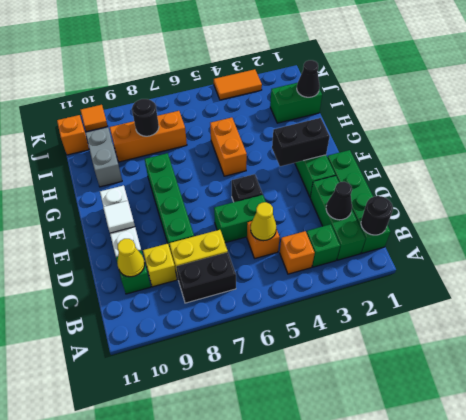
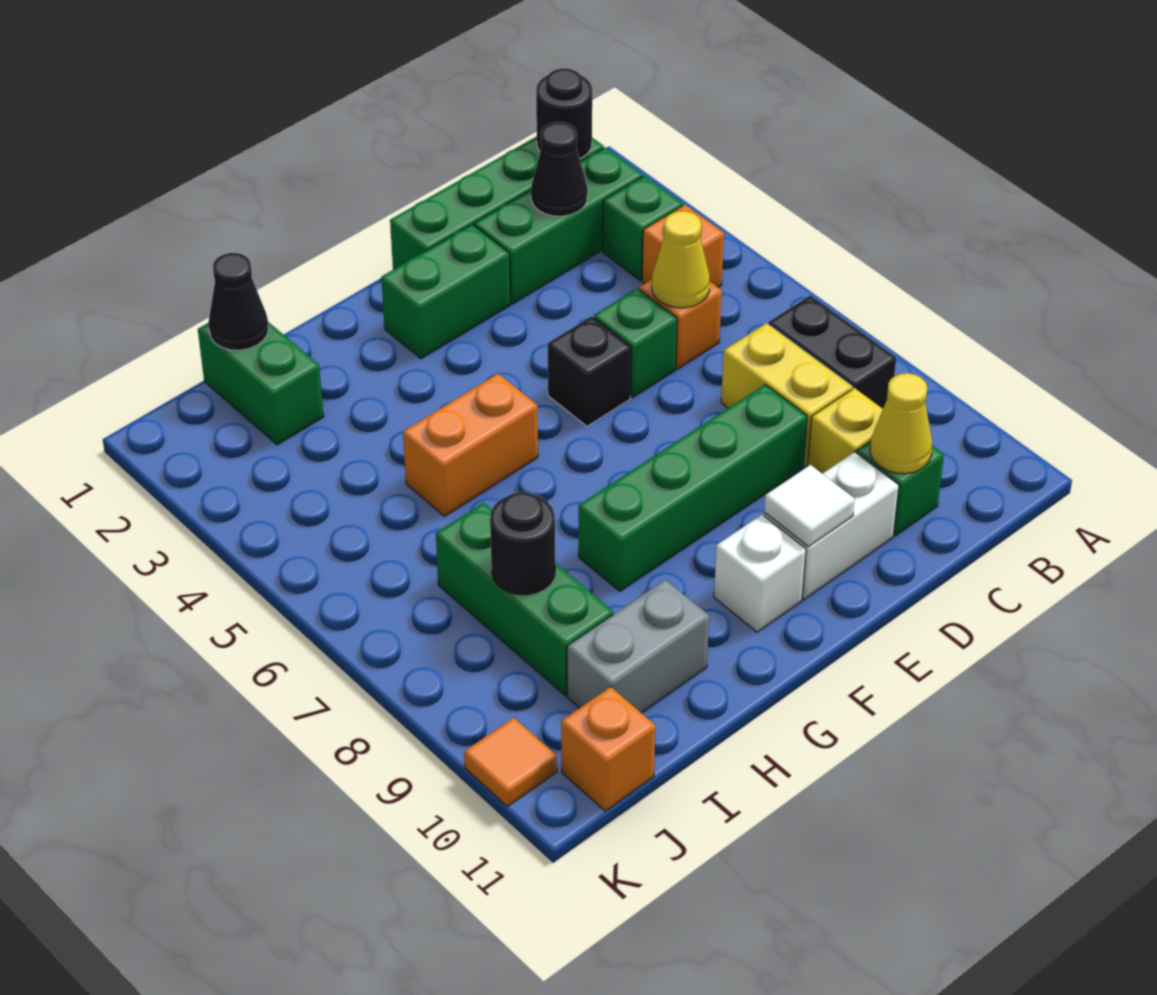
green 1x2 brick [214,195,266,243] -> green 1x1 brick [594,288,677,397]
black 1x2 brick [272,118,330,166] -> none
orange 1x3 brick [110,111,187,162] -> green 1x3 brick [436,503,613,695]
orange 1x2 tile [214,69,262,100] -> none

